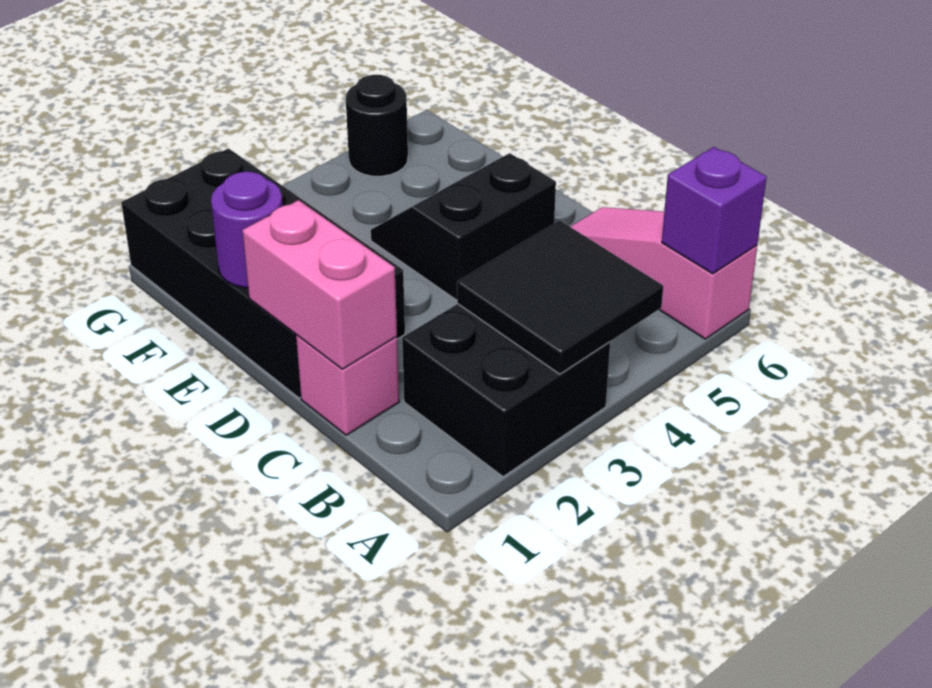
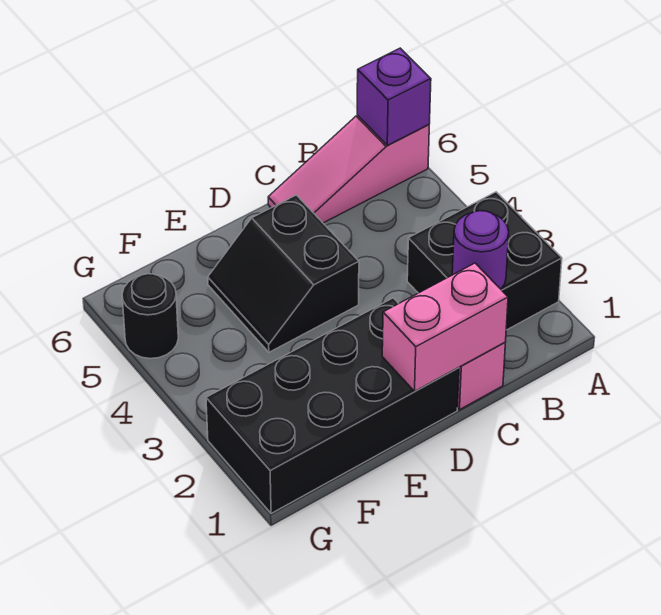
black 2x2 tile [457,220,663,374] -> none
purple 1x1 round brick [211,171,283,288] -> purple 1x1 round brick moved to [452,211,509,289]

